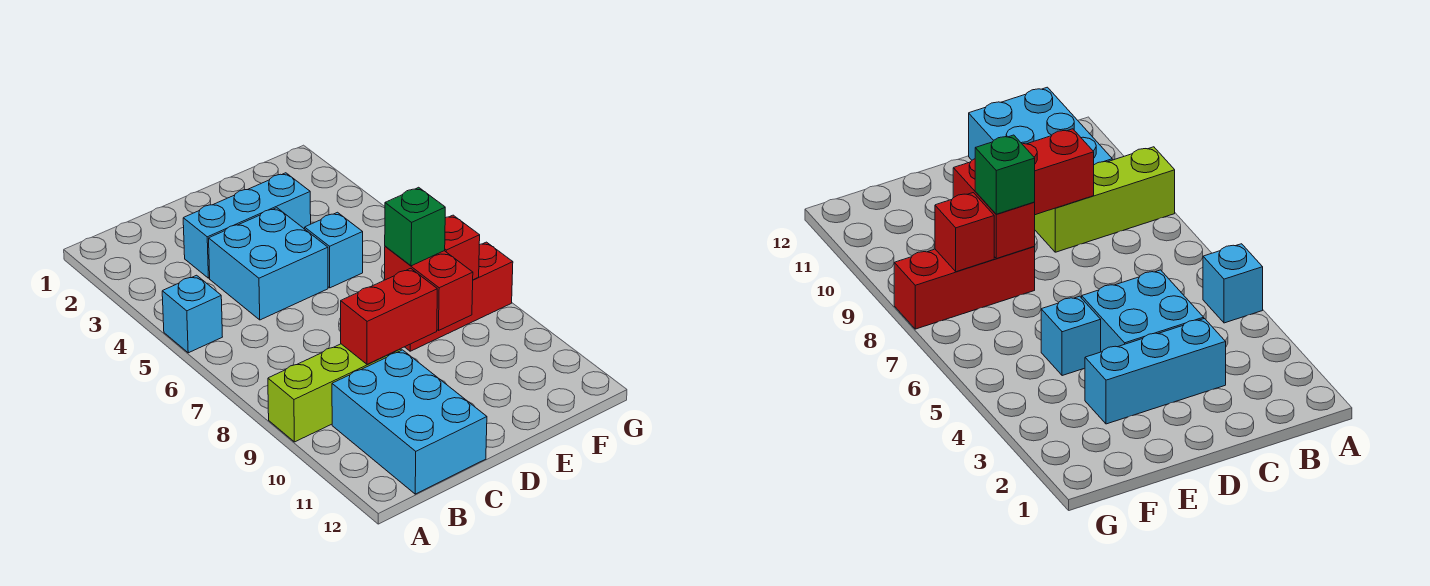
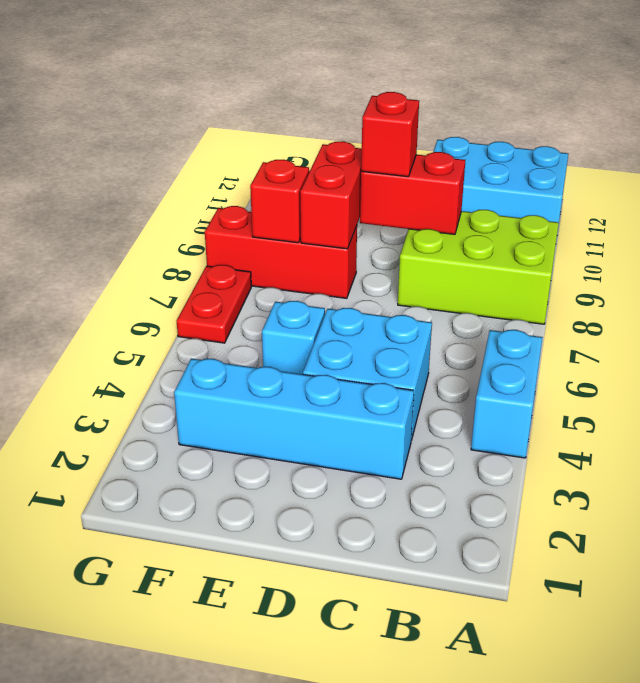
cyan 1x1 brick [162,275,222,353] -> cyan 1x2 brick [471,330,543,458]
lime 1x3 brick [268,344,401,442] -> lime 2x3 brick [398,210,559,324]
cyan 2x3 brick [332,350,487,494] -> cyan 2x3 brick turned to [434,137,568,223]
cyan 1x3 brick [183,173,311,278] -> cyan 1x4 brick [174,359,414,479]
none -> red 1x1 brick [361,92,419,177]
green 1x1 brick [385,187,445,266] -> none
none -> red 1x2 plate [177,265,251,343]

